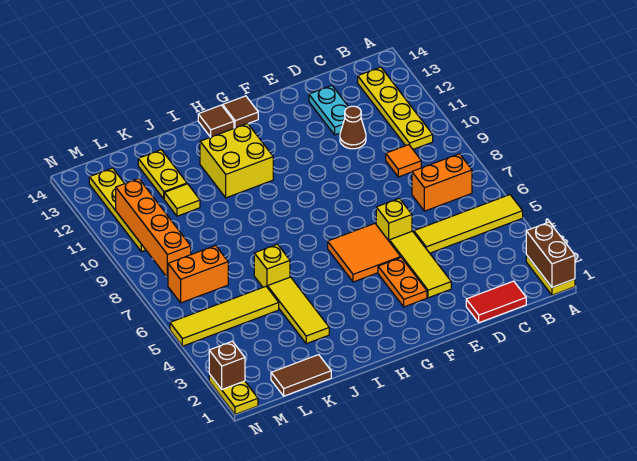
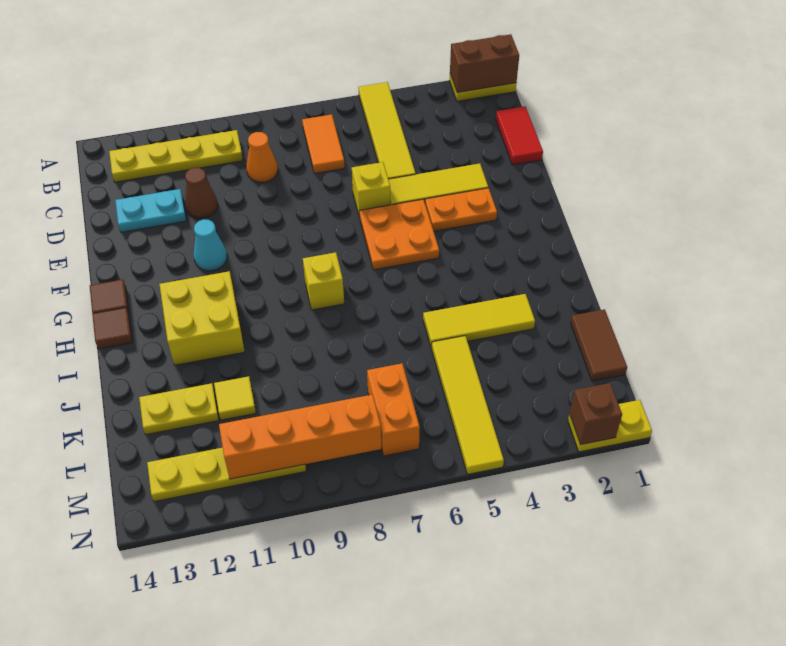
orange 1x2 brick [412,154,472,211] -> orange 1x2 tile [302,114,345,174]
orange 1x1 tile [386,145,421,177] -> orange 1x1 cone [246,132,278,182]
orange 2x2 tile [328,223,401,282] -> orange 2x2 plate [359,199,439,270]
none -> cyan 1x1 cone [194,219,227,271]
yellow 1x1 brick [254,244,290,287] -> yellow 1x1 brick moved to [303,252,344,310]

